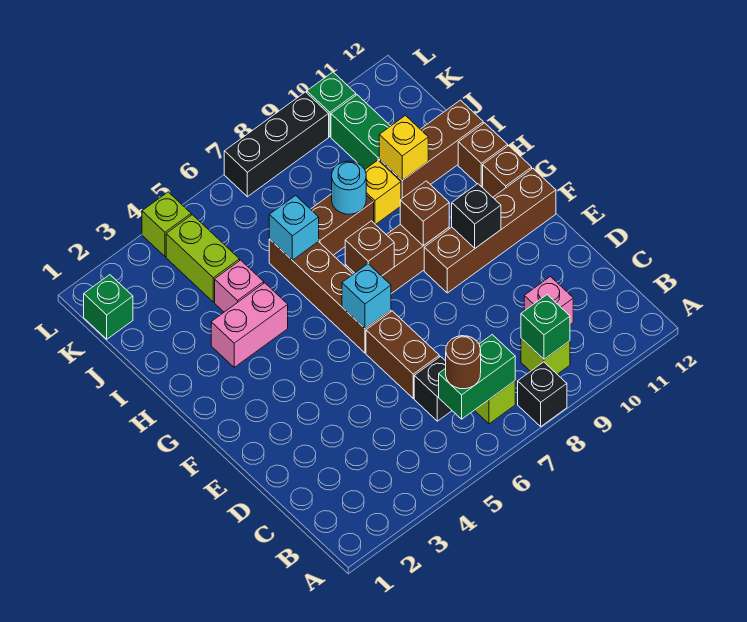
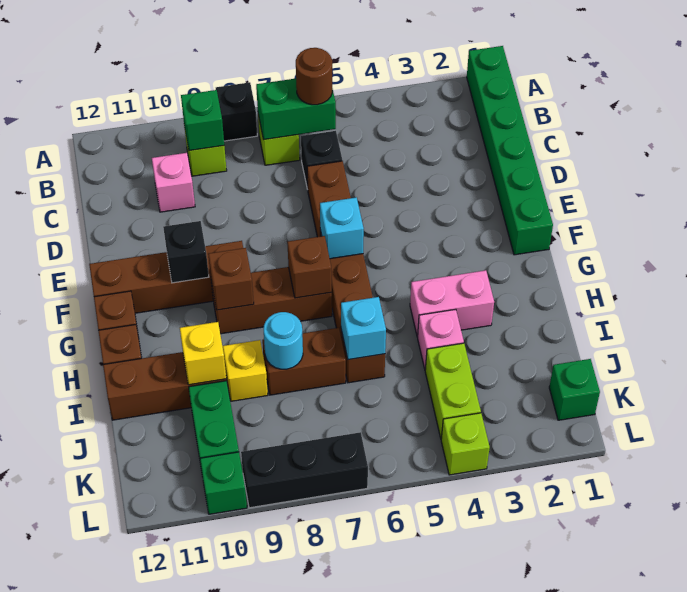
none -> green 1x6 brick [467,46,553,255]

